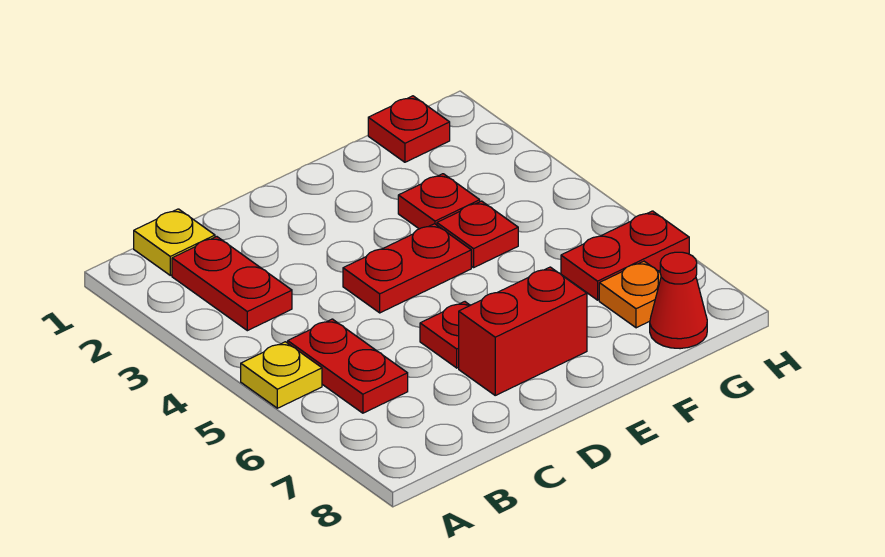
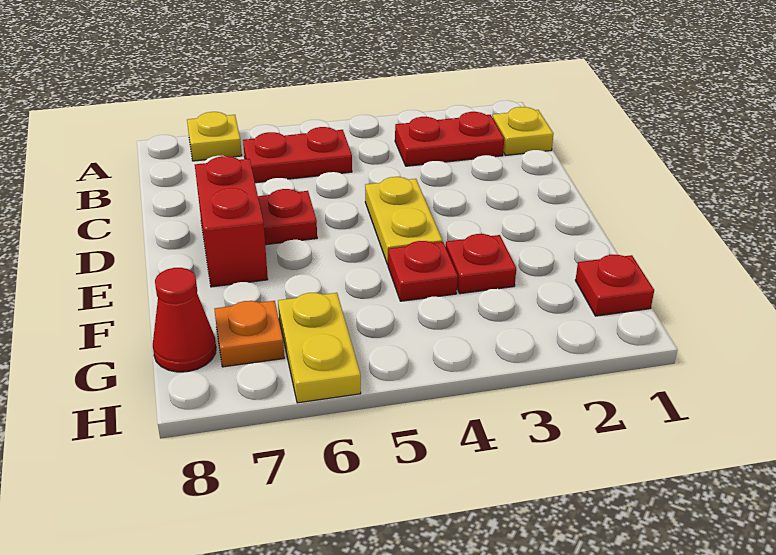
yellow 1x1 plate [241,342,322,408] -> yellow 1x1 plate moved to [187,112,242,161]
red 1x2 plate [343,224,471,313] -> yellow 1x2 plate [365,177,442,265]
red 1x2 plate [561,211,689,300] -> yellow 1x2 plate [278,293,361,403]

